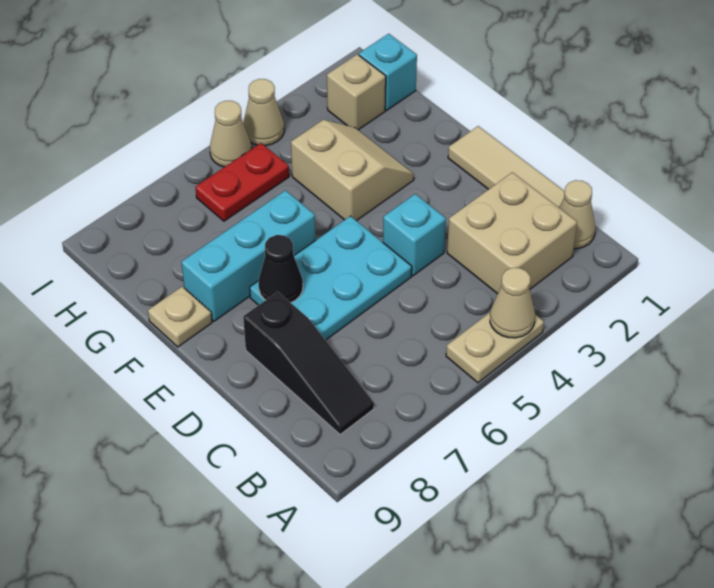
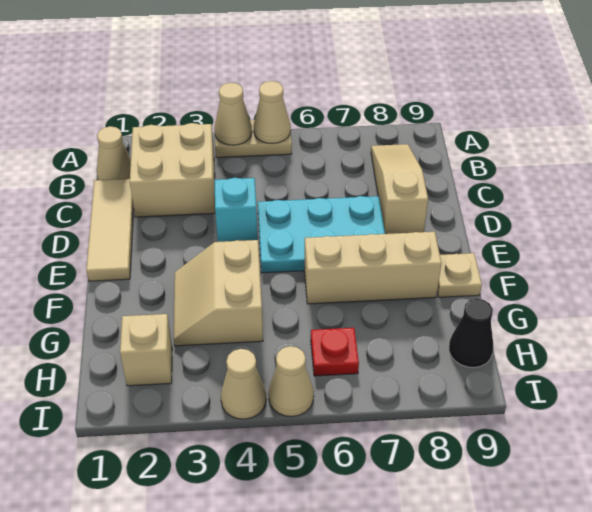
none -> tan 1x1 cone [254,81,291,144]
black 1x3 slope [243,292,374,435] -> tan 1x3 slope [371,144,428,234]
black 1x1 cone [258,235,303,303] -> black 1x1 cone moved to [449,299,493,368]
cyan 1x3 brick [182,190,316,321] -> tan 1x3 brick [304,232,442,304]
cyan 1x1 brick [359,34,417,110] -> none
red 1x2 plate [195,143,289,221] -> red 1x1 plate [311,328,359,376]

